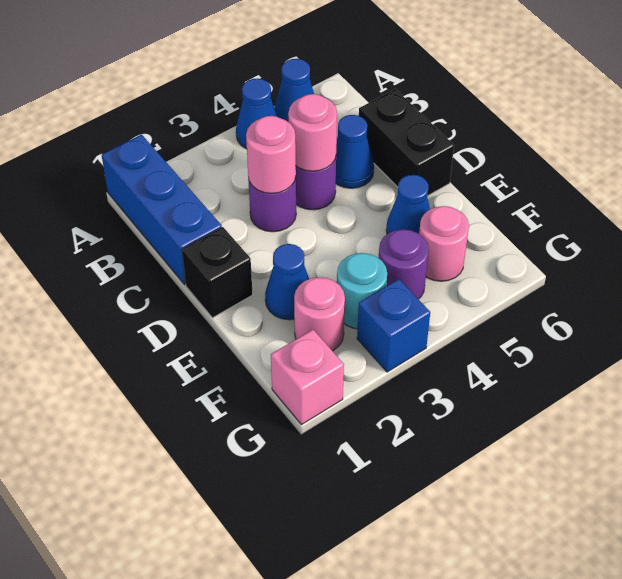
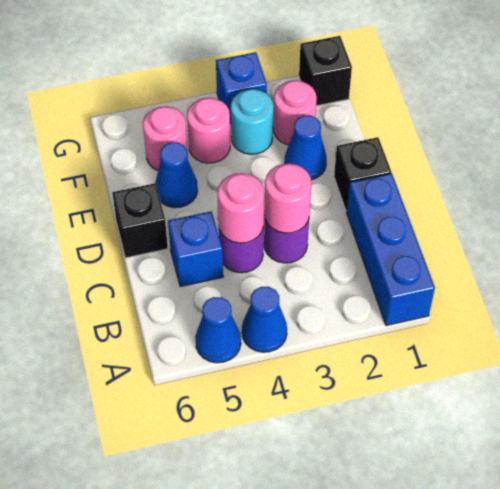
blue 1x1 cone [336,115,374,188] -> blue 1x1 brick [168,211,223,287]
black 1x2 brick [359,89,454,195] -> black 1x1 brick [112,183,168,258]
purple 1x1 round brick [379,229,429,299] -> pink 1x1 round brick [187,98,230,163]
pink 1x1 brick [271,330,344,425] -> black 1x1 brick [299,36,352,106]

